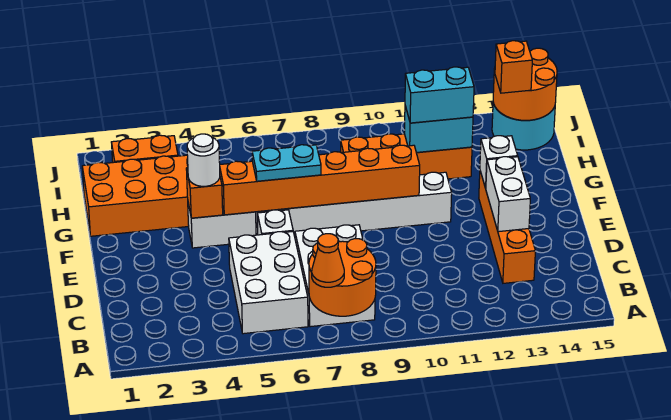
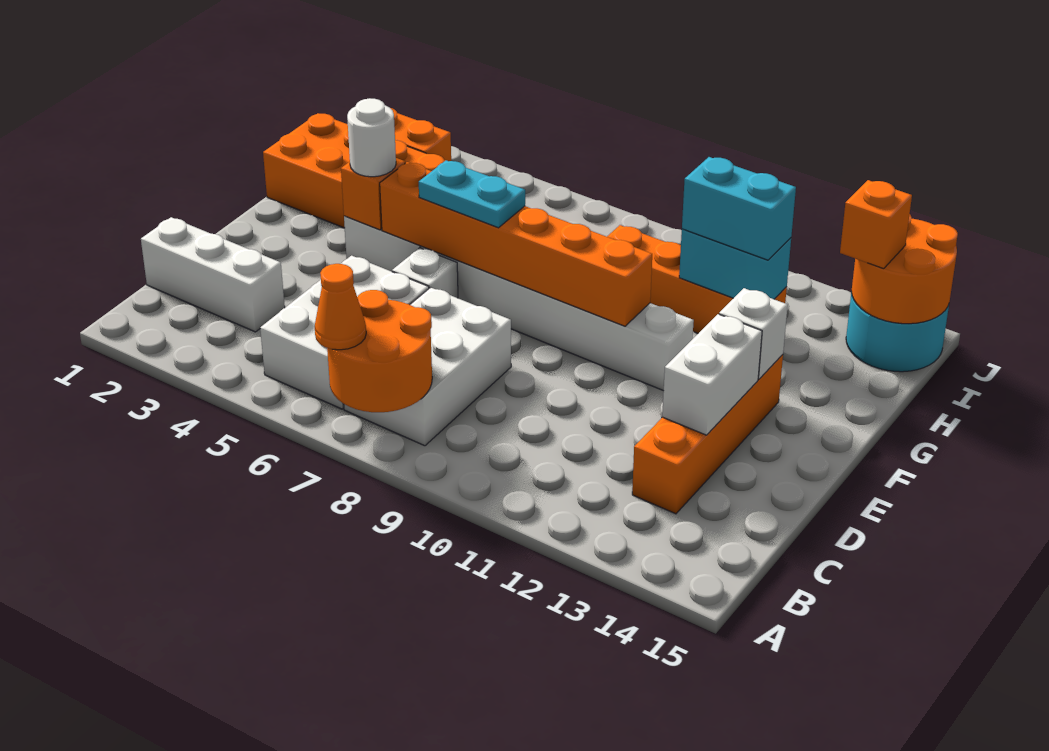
none -> white 1x3 brick [141,217,285,332]

